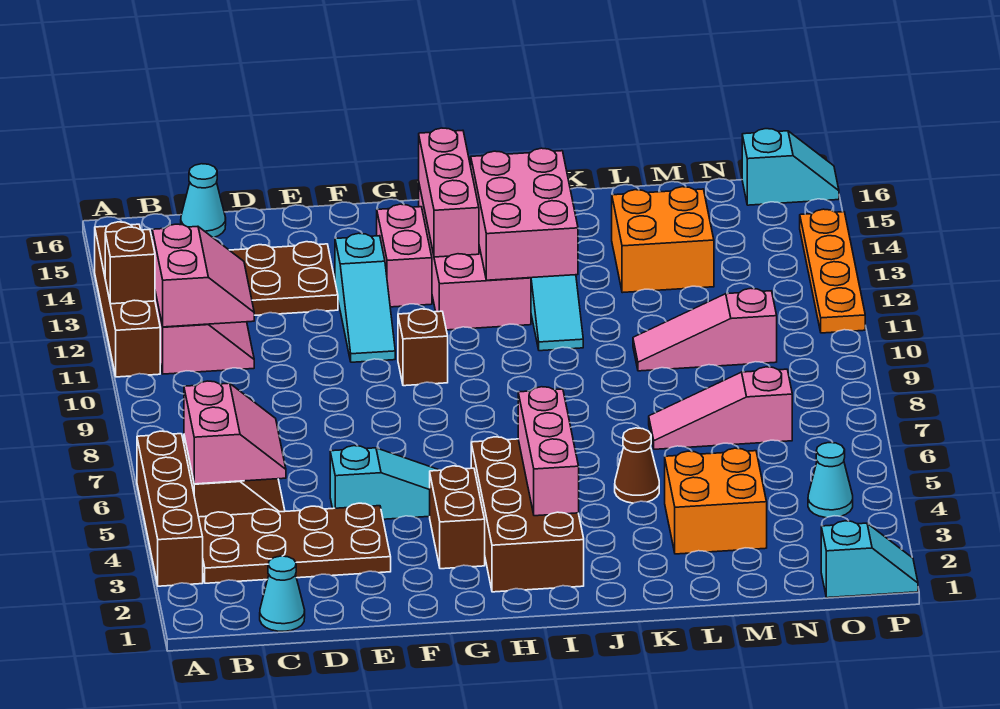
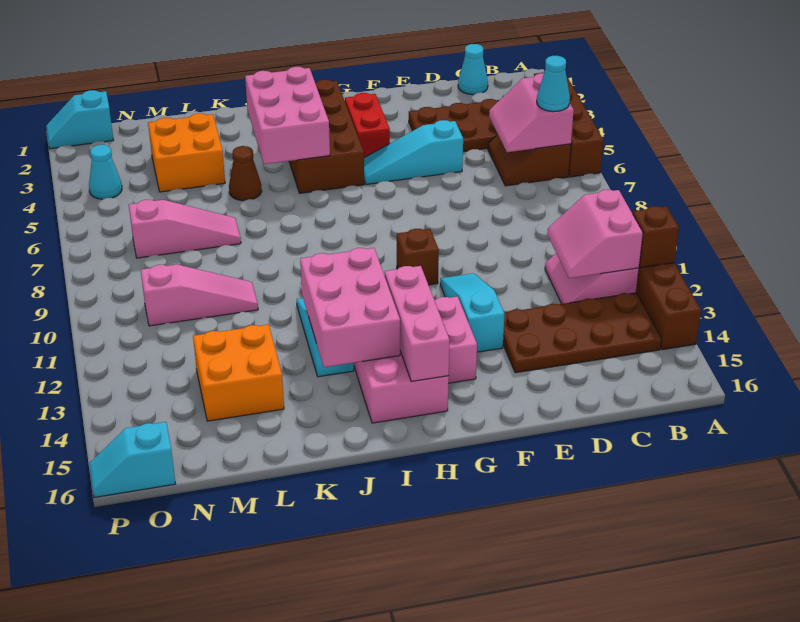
cyan 1x1 cone [181,164,226,238] -> cyan 1x1 cone moved to [537,56,570,112]
brown 1x2 brick [430,466,485,569] -> red 1x2 brick [345,93,390,157]
pink 1x3 brick [518,387,579,516] -> pink 2x3 brick [245,67,330,164]
orange 1x4 plate [800,209,865,333] -> none

